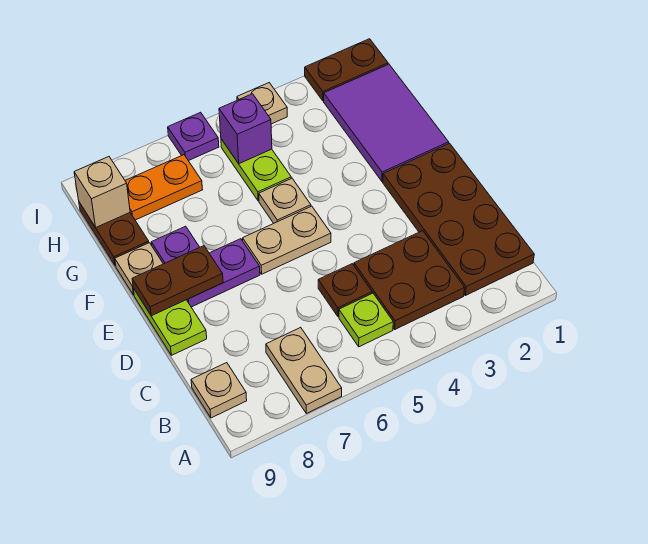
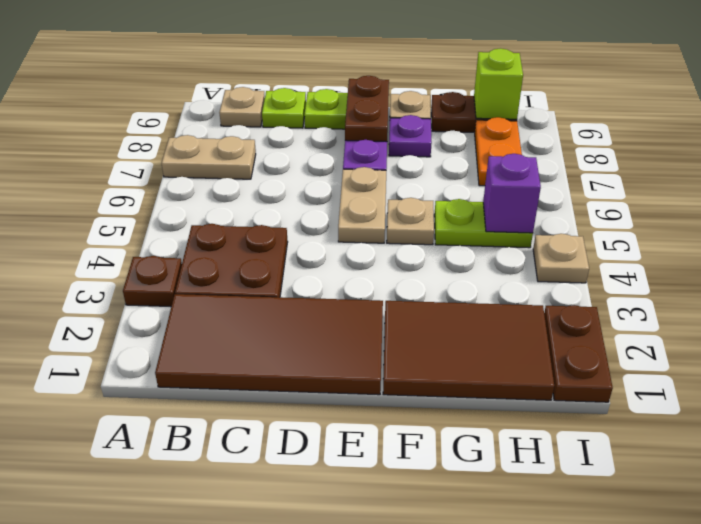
brown 2x4 plate [383,143,534,295] -> brown 2x4 tile [155,294,383,395]
lime 1x1 plate [339,293,393,347] -> lime 1x1 plate moved to [262,88,306,128]
brown 1x1 plate [318,264,372,316] -> brown 1x1 plate moved to [123,256,182,307]
purple 2x3 tile [324,64,449,181] -> brown 2x3 tile [383,301,554,400]
tan 1x1 brick [74,157,130,227] -> lime 1x1 brick [474,48,523,119]
purple 1x1 plate [168,112,219,161] -> none

